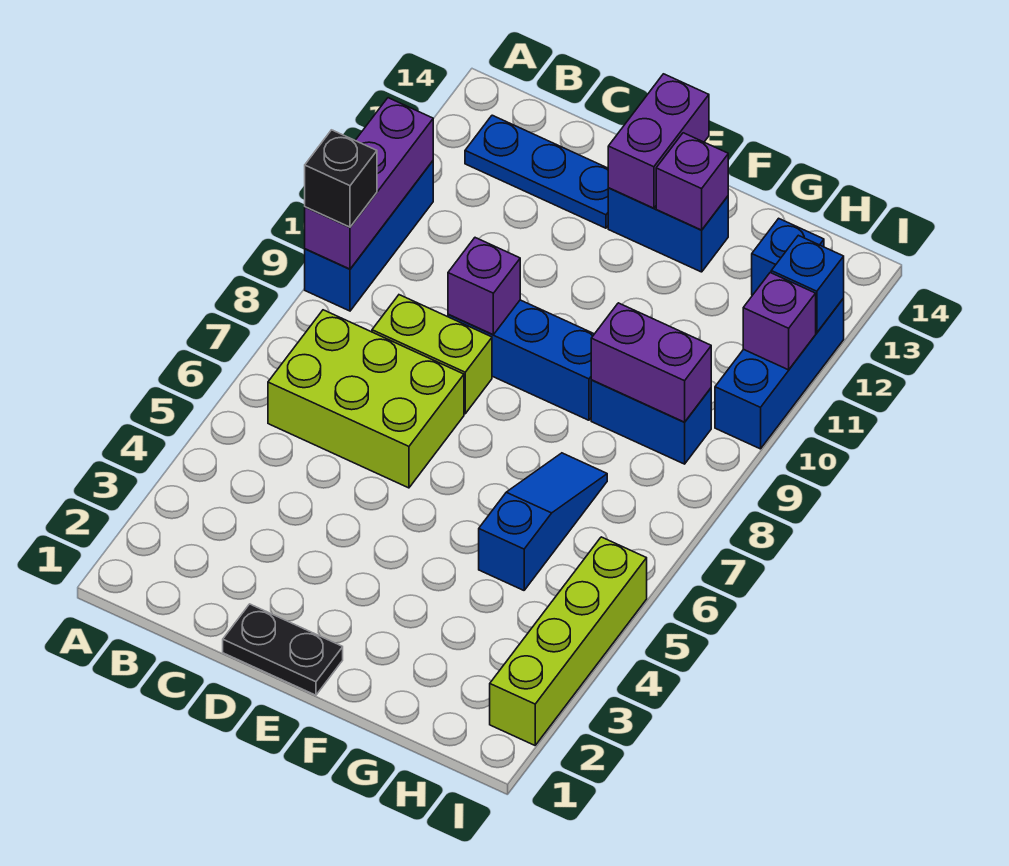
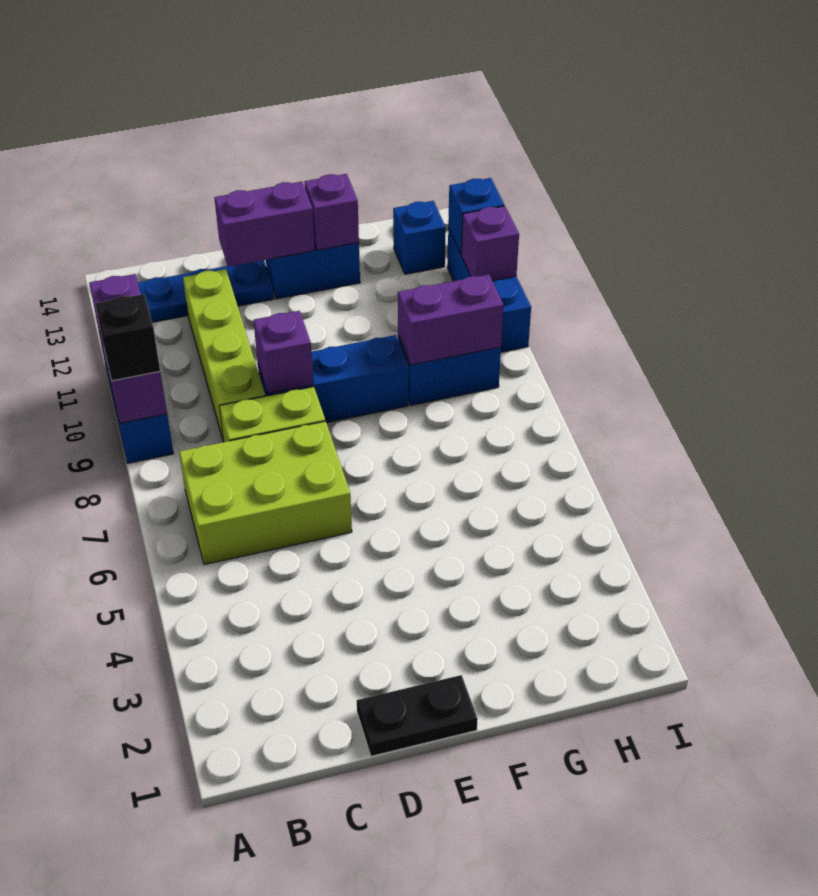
purple 1x2 brick [608,74,709,208] -> purple 1x2 brick turned to [214,182,315,267]
blue 1x3 slope [479,453,607,590] -> none
lime 1x4 brick [490,537,647,745] -> lime 1x4 brick moved to [183,269,265,442]

